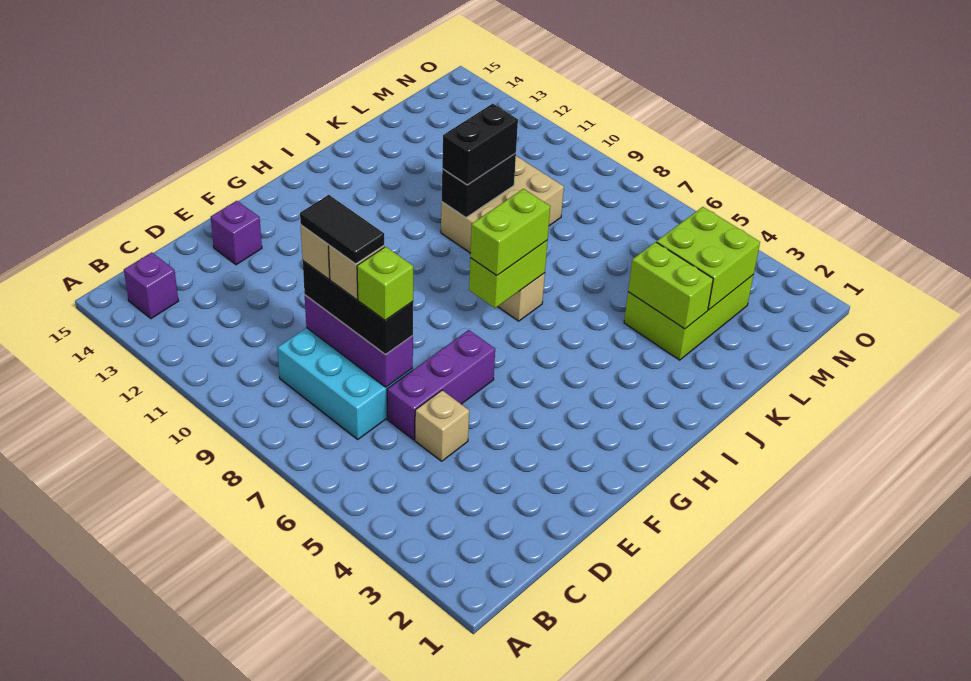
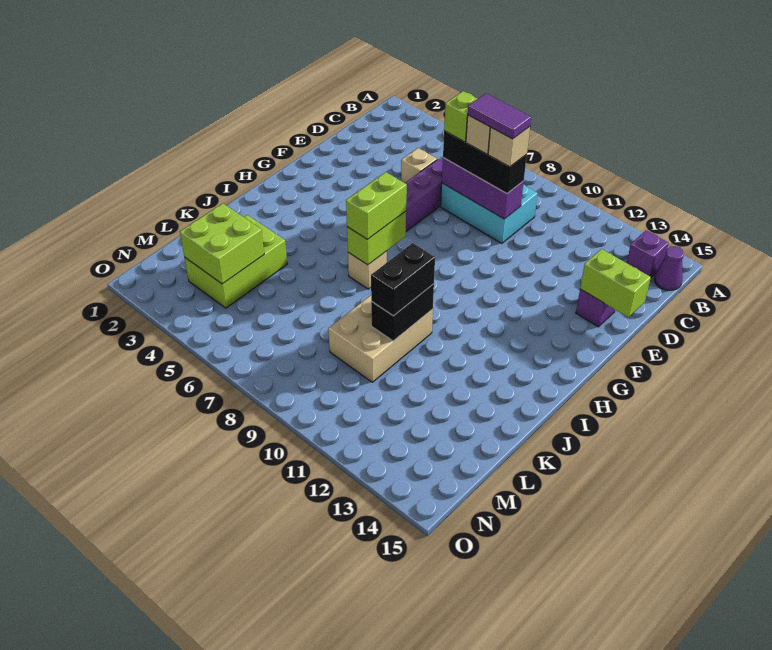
none -> purple 1x1 cone [654,246,684,290]
black 1x2 tile [300,195,384,264] -> purple 1x2 tile [468,93,531,139]
lime 1x2 brick [628,242,713,329] -> lime 1x2 brick moved to [580,249,651,317]

